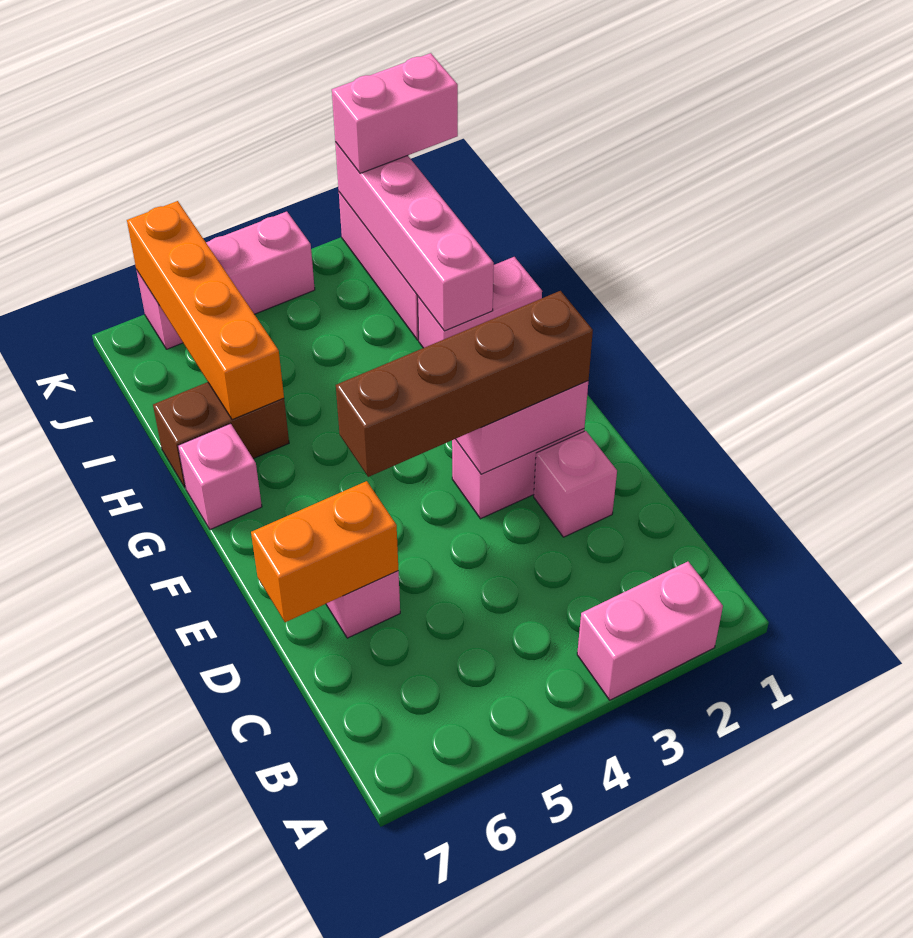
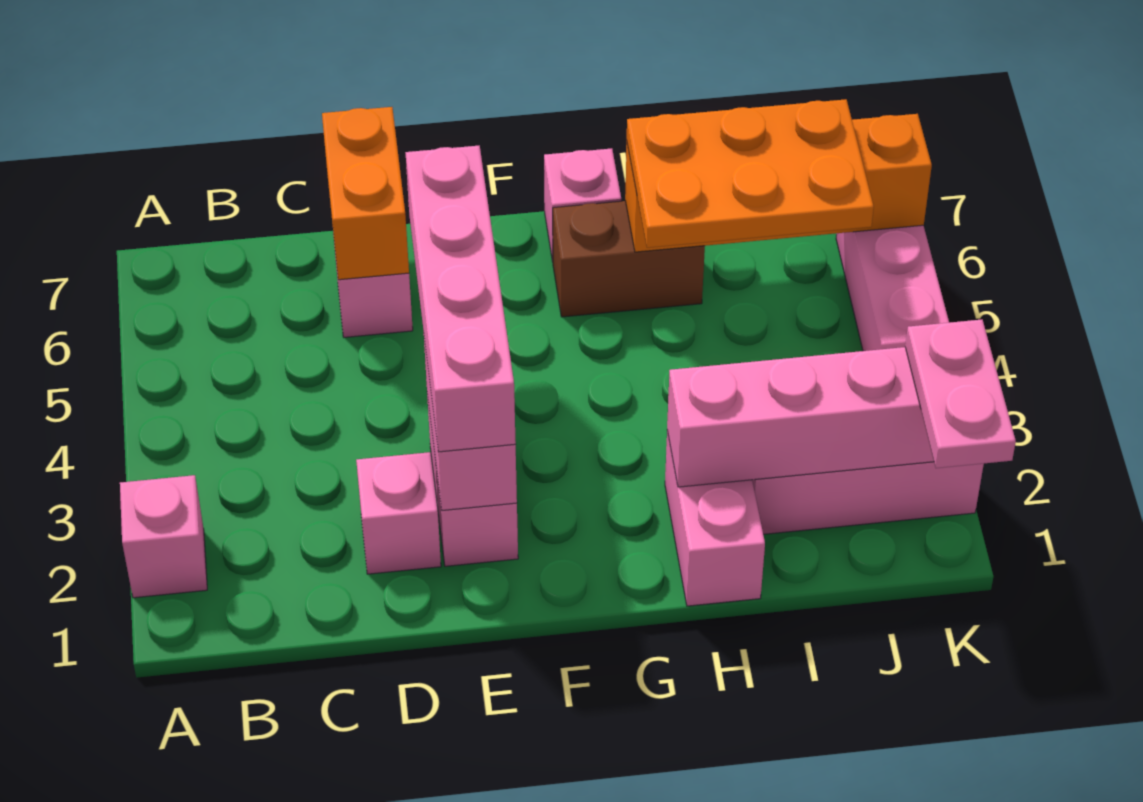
pink 1x2 brick [577,562,723,700] -> pink 1x1 brick [120,475,207,598]
brown 1x4 brick [336,291,593,477] -> pink 1x4 brick [405,146,516,452]
none -> orange 2x3 plate [627,99,874,248]
brown 1x2 brick [153,382,289,487] -> brown 1x2 brick turned to [553,201,705,317]
pink 1x2 brick [332,53,458,173] -> pink 1x2 plate [905,320,1016,468]

